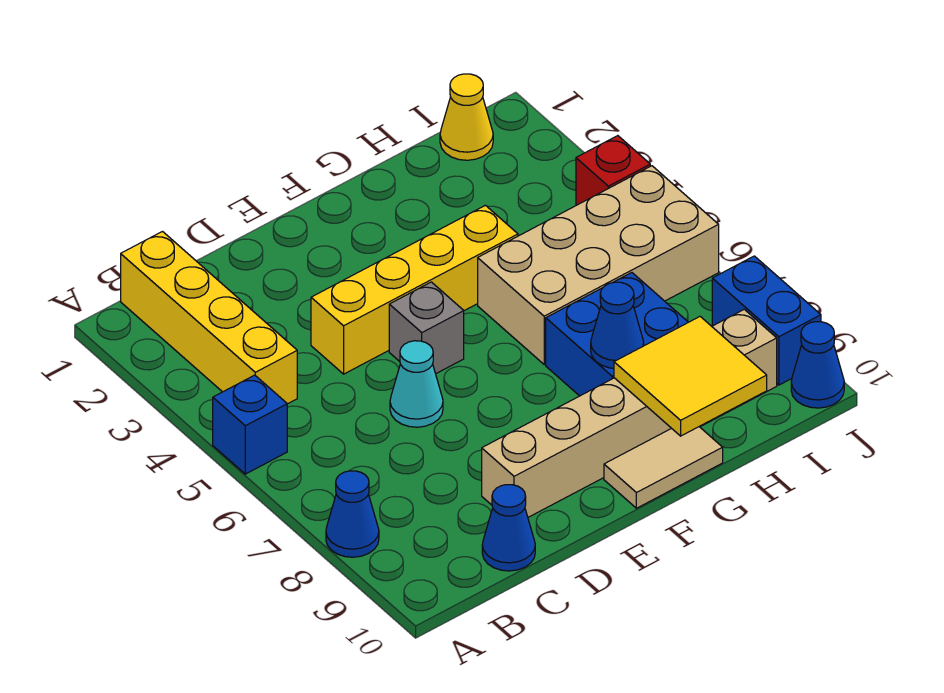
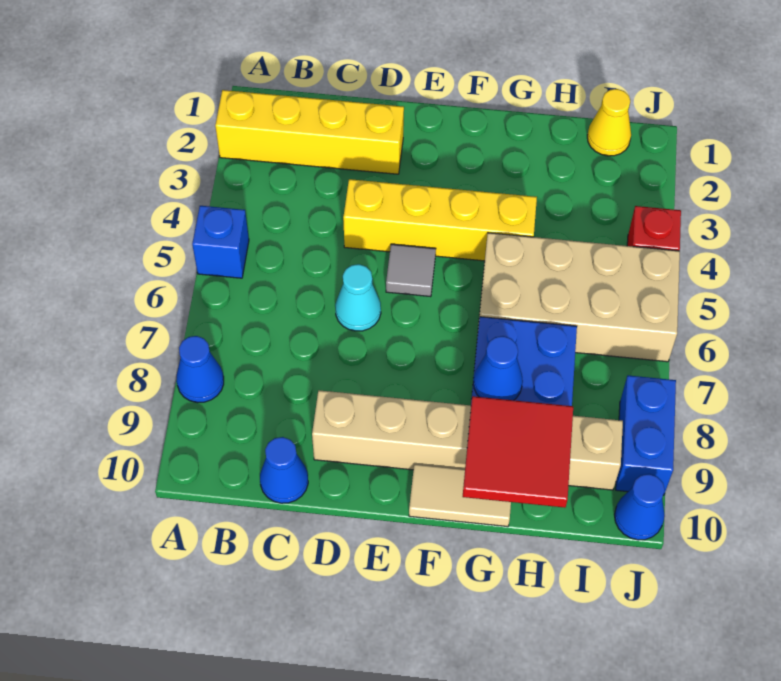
yellow 1x4 brick [121,232,297,404] -> yellow 1x4 brick turned to [215,90,404,174]
grey 1x1 brick [389,282,464,374] -> grey 1x1 tile [386,244,436,297]
yellow 2x2 tile [614,317,767,436] -> red 2x2 tile [463,396,573,508]

